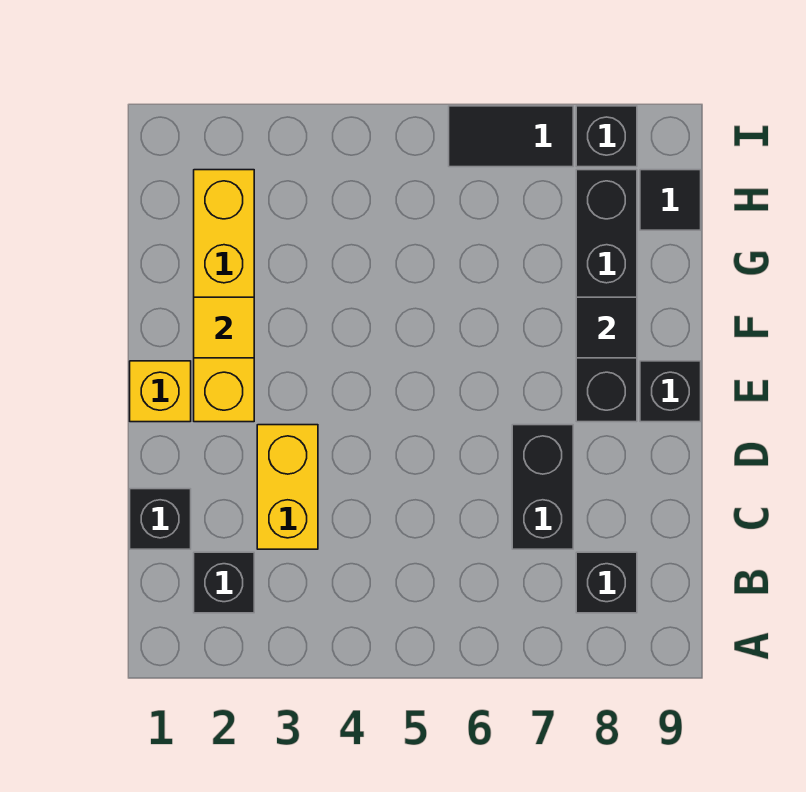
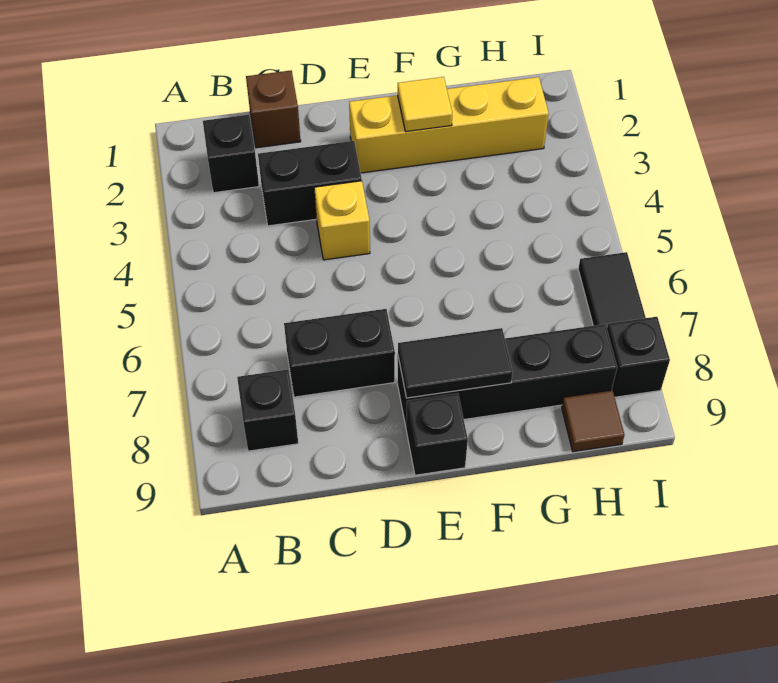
black 1x1 brick [130,489,191,549] -> brown 1x1 brick [246,70,301,148]
yellow 1x2 brick [257,425,318,549] -> black 1x2 brick [258,141,362,226]
yellow 1x1 brick [130,361,191,422] -> yellow 1x1 brick moved to [314,181,370,260]
black 1x1 tile [576,297,637,358] -> black 1x2 tile [398,328,513,398]
black 1x1 tile [640,170,701,230] -> brown 1x1 tile [562,391,624,452]

